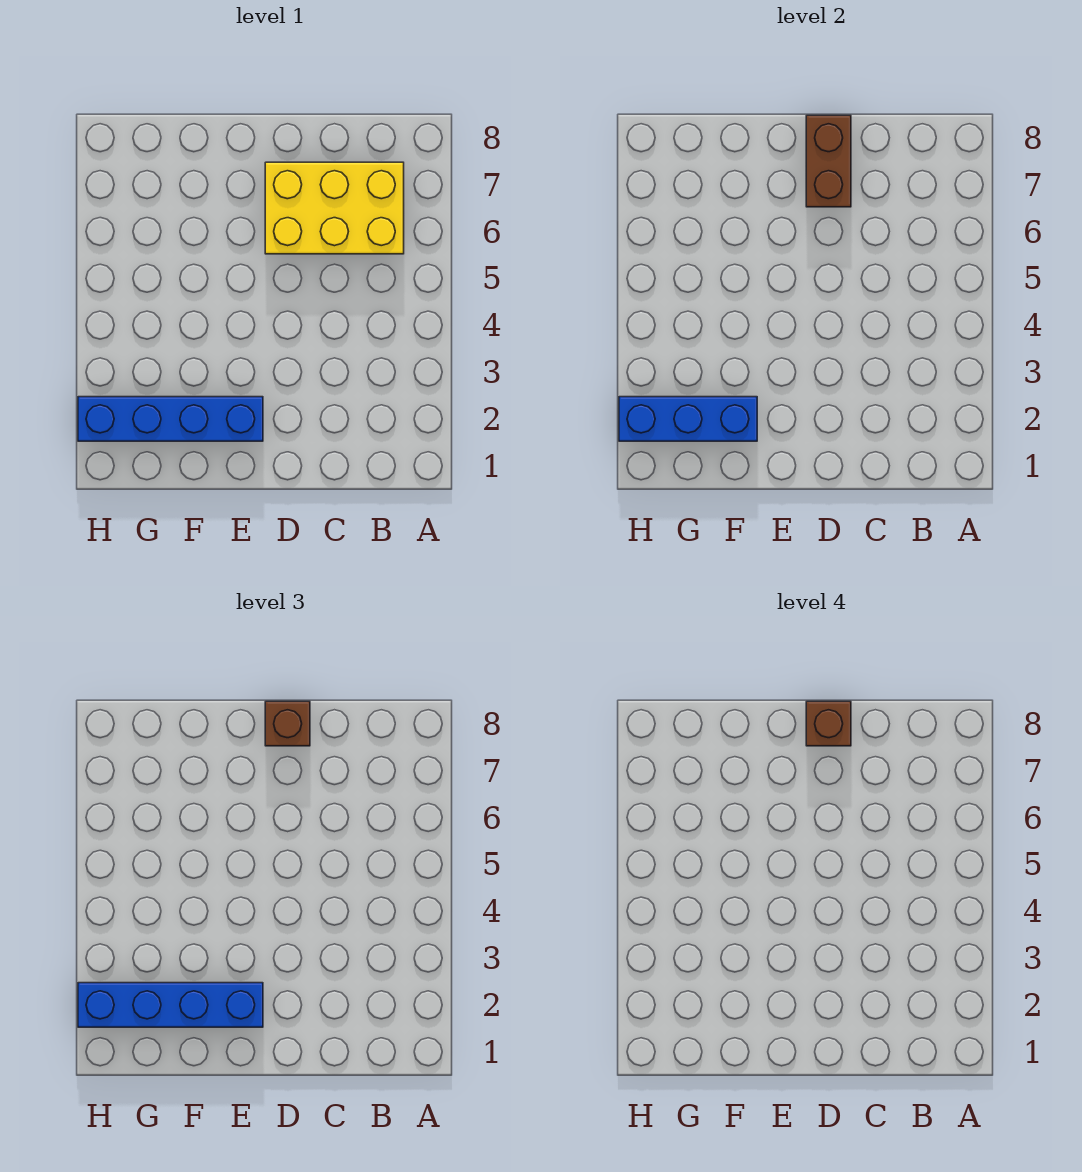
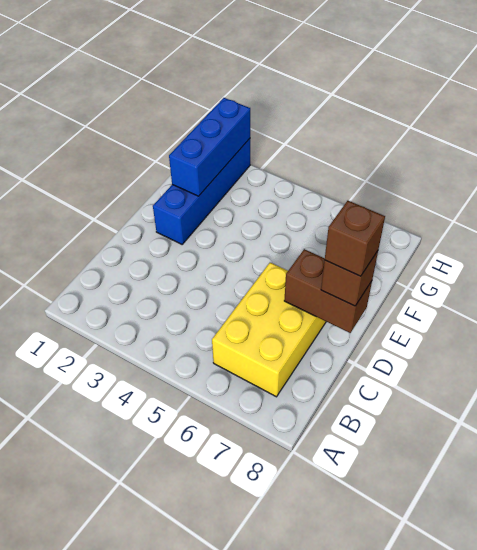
blue 1x4 brick [78,983,263,1027] -> none

